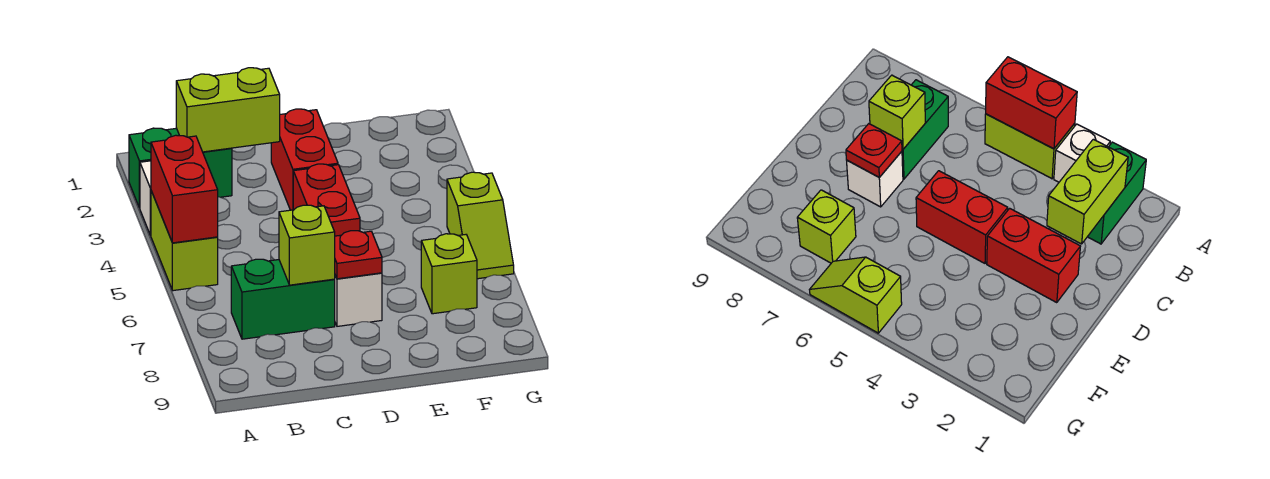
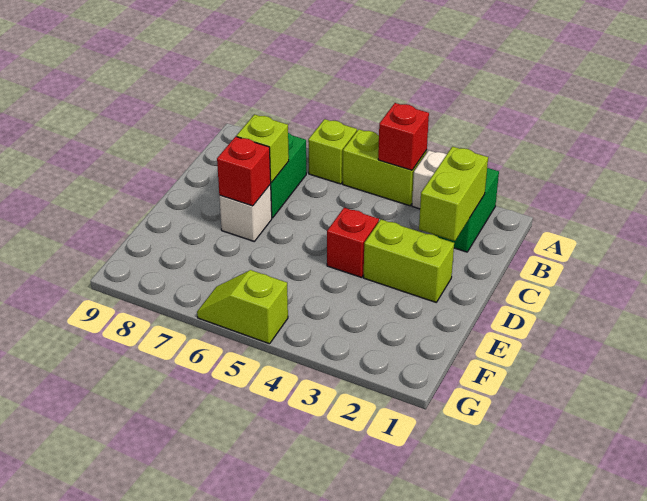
red 1x2 brick [151,135,218,243] -> red 1x1 brick [378,103,429,170]
red 1x2 brick [271,109,338,210] -> lime 1x2 brick [364,219,454,302]
red 1x2 brick [293,164,360,236] -> red 1x1 brick [327,208,379,277]
red 1x1 plate [335,231,382,279] -> red 1x1 brick [217,137,271,206]
lime 1x1 brick [421,234,477,314] -> lime 1x1 brick moved to [308,119,357,184]

